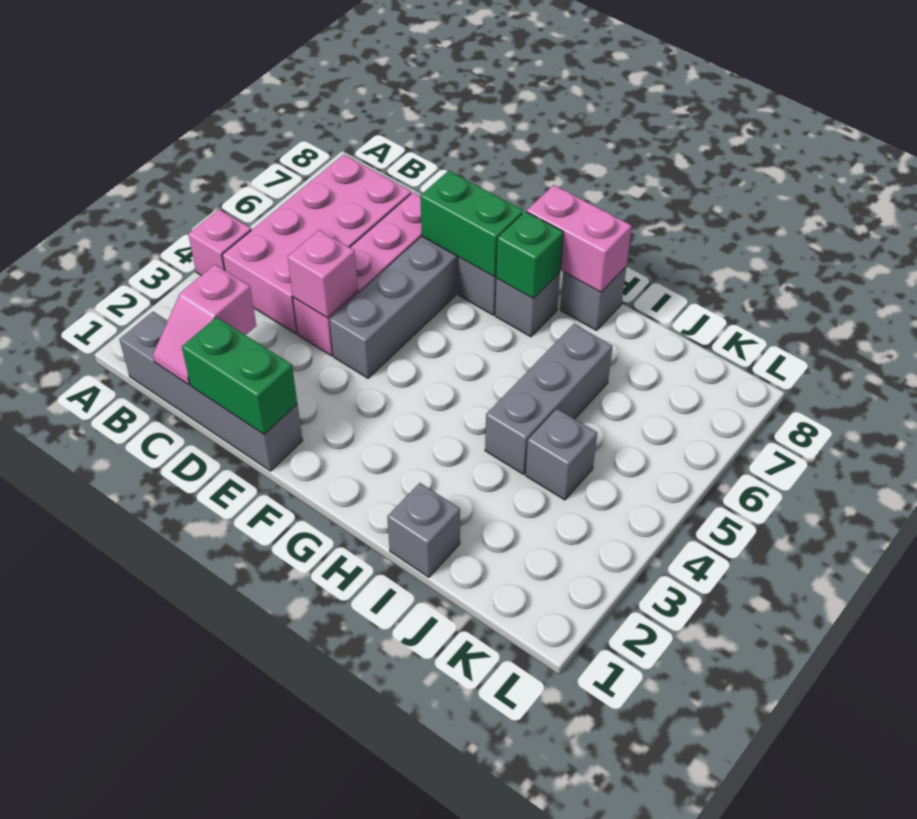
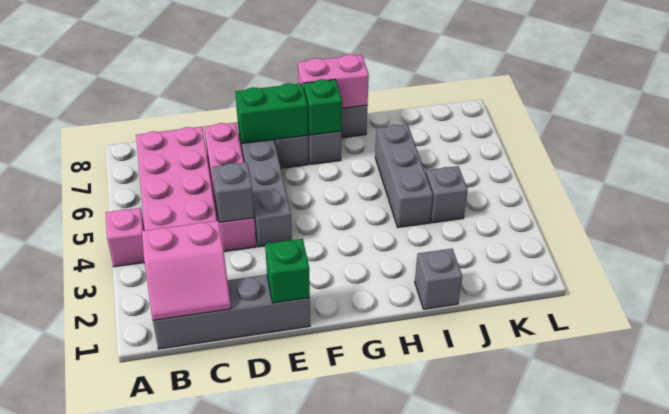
pink 1x2 slope [153,265,256,385] -> pink 2x2 slope [142,220,231,320]
green 1x2 brick [182,317,297,434] -> green 1x1 brick [265,239,310,303]
pink 1x1 brick [288,230,358,318] -> grey 1x1 brick [212,162,254,222]

